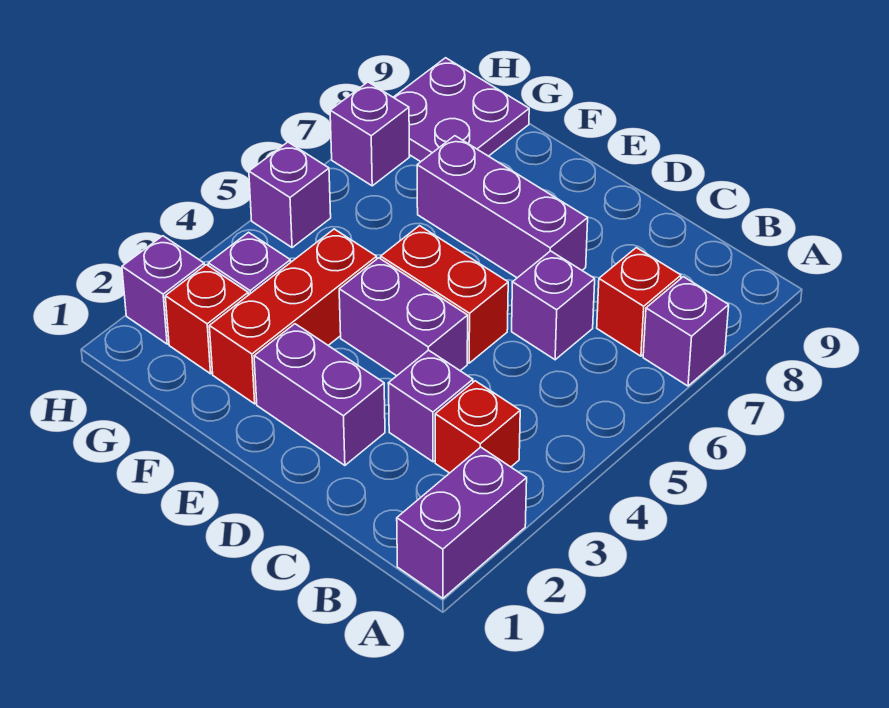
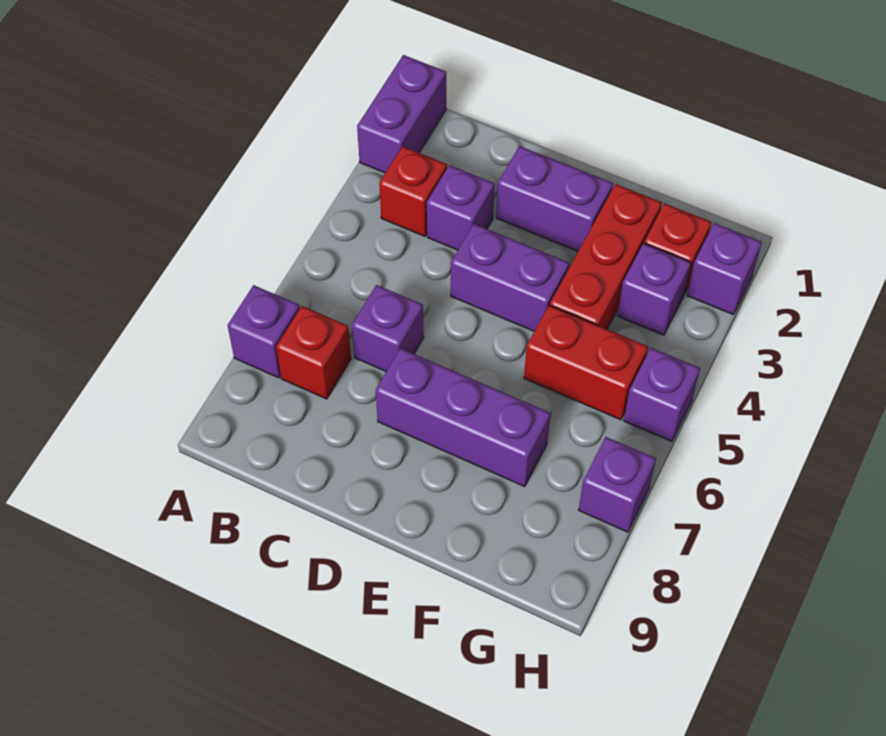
red 1x2 brick [381,226,508,363] -> red 1x2 brick moved to [524,305,648,420]
purple 2x2 plate [393,58,529,162] -> none

